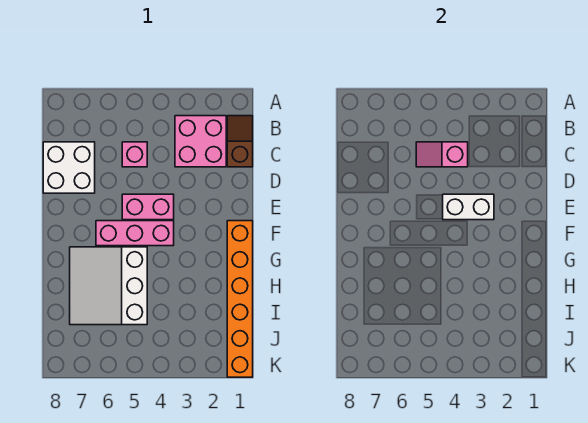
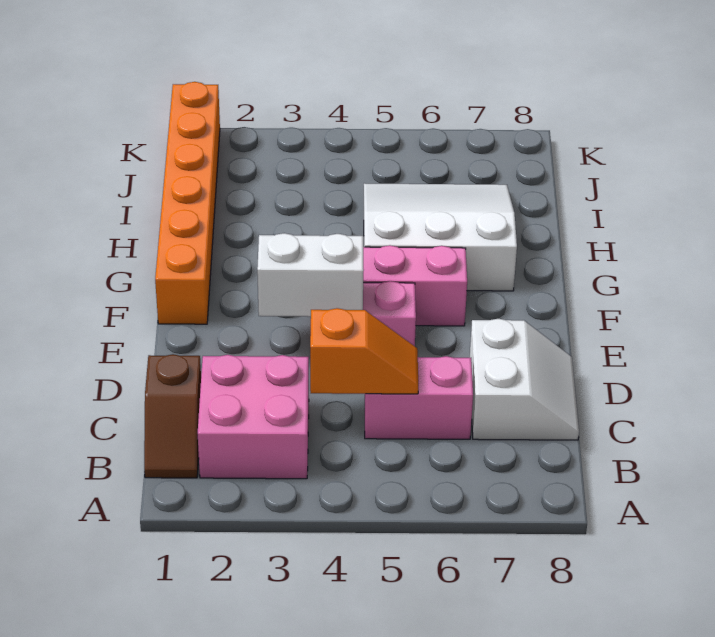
pink 1x2 slope [416,142,468,167] -> orange 1x2 slope [310,308,418,394]
pink 1x1 brick [122,142,147,167] -> pink 1x2 brick [365,356,473,439]
white 2x2 brick [43,142,95,193] -> white 2x2 slope [470,319,579,440]
white 3x3 slope [70,247,147,325] -> white 3x3 slope turned to [364,183,517,291]

